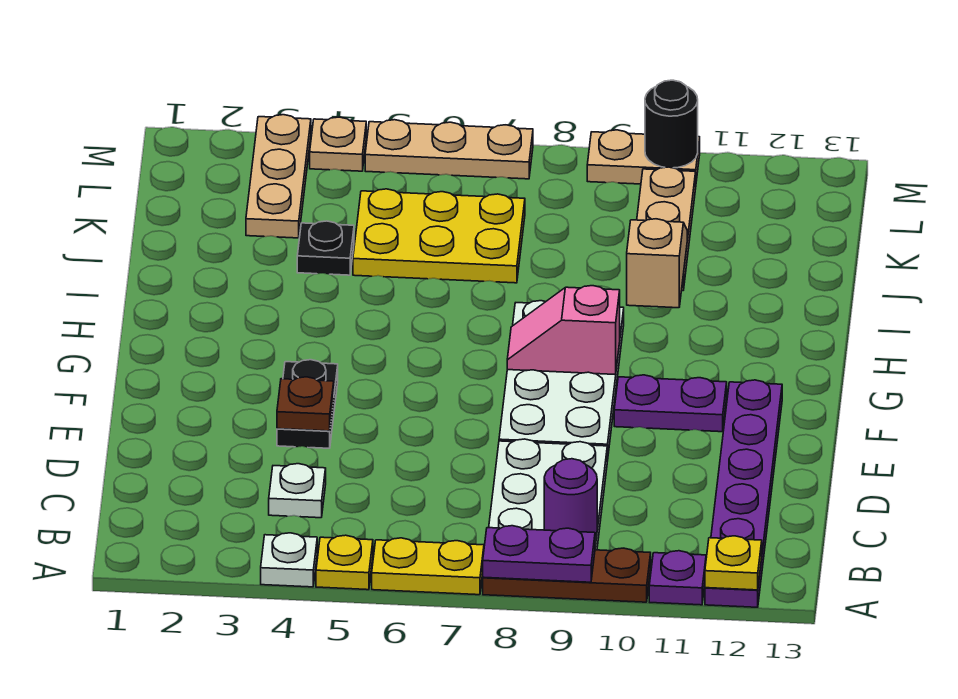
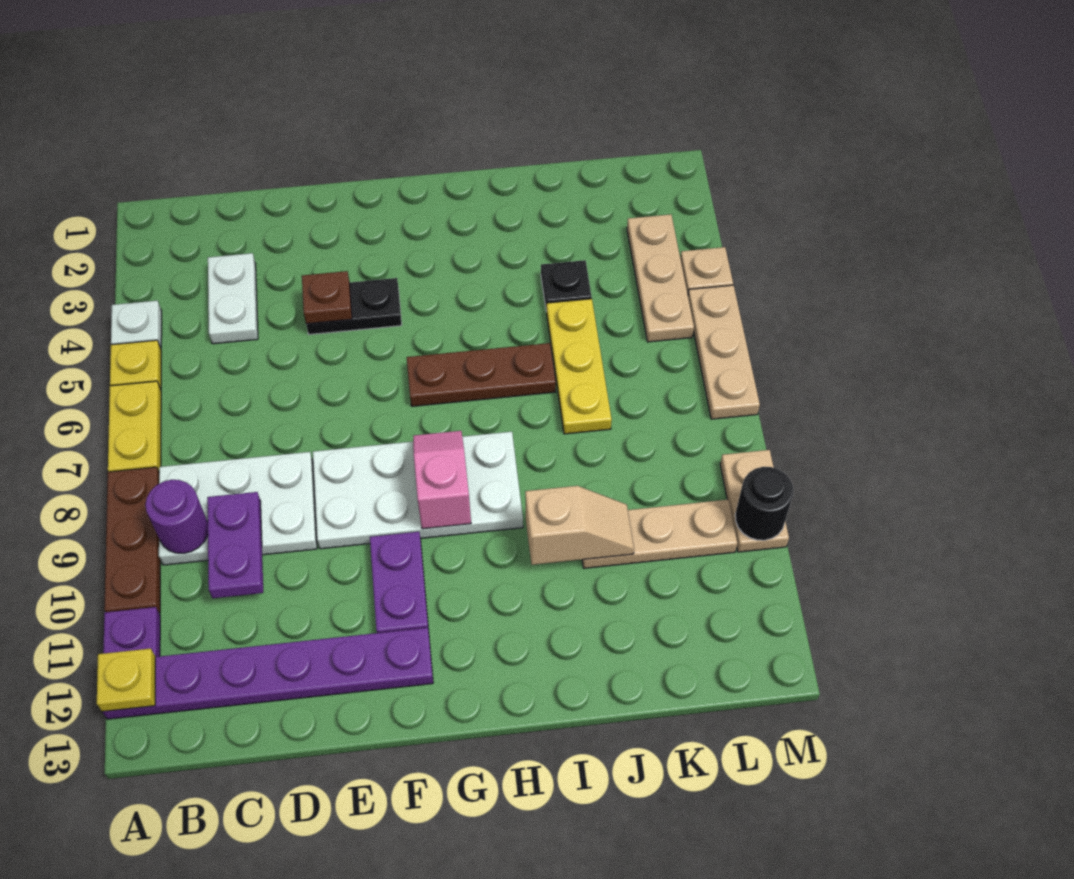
purple 1x2 plate [483,526,595,582] -> purple 1x2 plate moved to [207,492,263,598]
white 1x1 plate [269,464,326,518] -> white 1x2 plate [208,253,258,344]
none -> brown 1x3 plate [407,343,556,406]
yellow 2x3 plate [353,189,525,283] -> yellow 1x3 plate [547,299,612,434]
tan 1x3 plate [246,115,311,238] -> tan 1x3 plate turned to [627,214,694,342]

